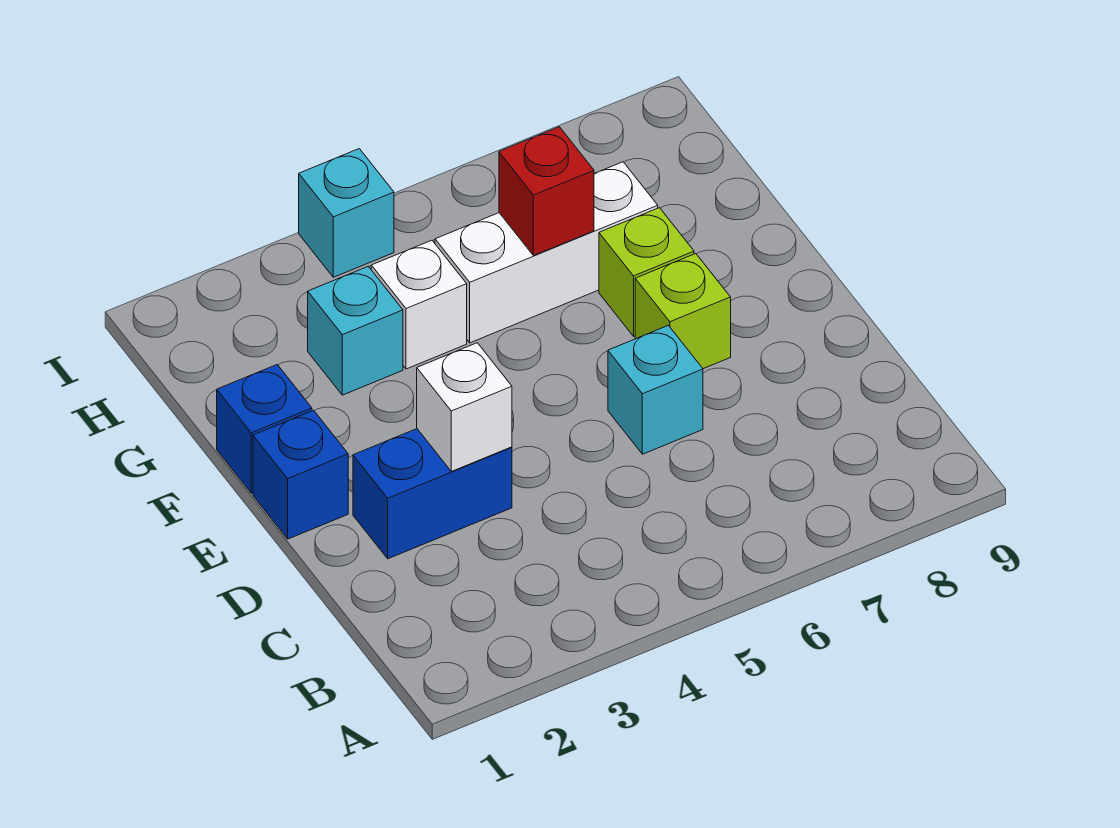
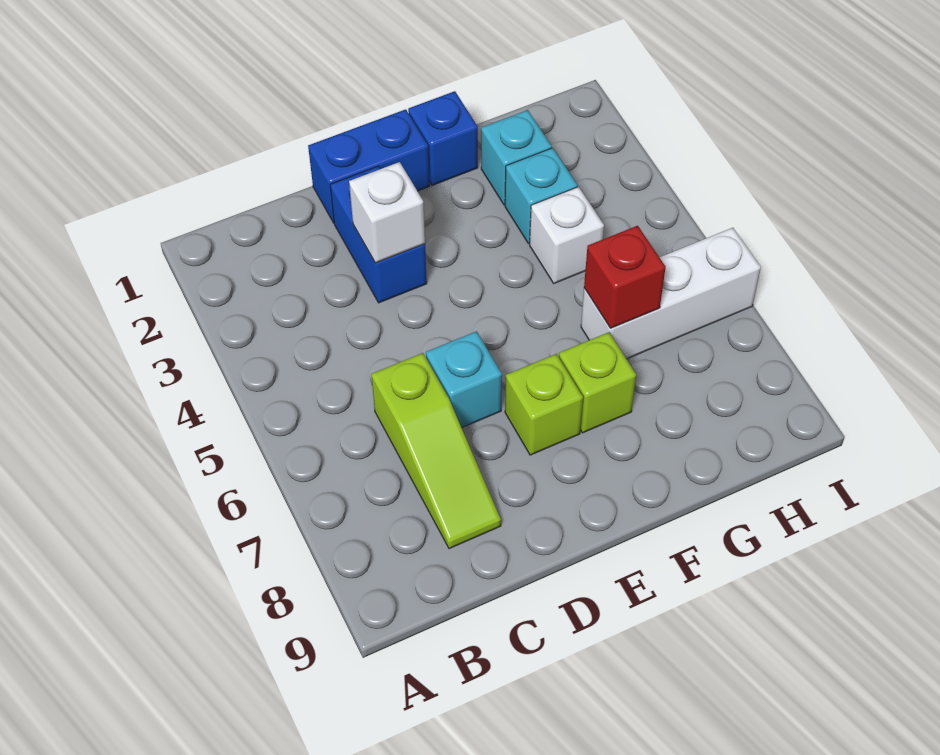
none -> lime 1x3 slope [371,353,501,549]
blue 1x1 brick [253,410,348,539] -> blue 1x2 brick [308,109,430,223]
white 1x3 brick [435,162,658,343] -> white 1x3 brick turned to [581,228,761,359]
cyan 1x1 brick [299,149,394,277] -> cyan 1x1 brick moved to [481,110,552,205]

